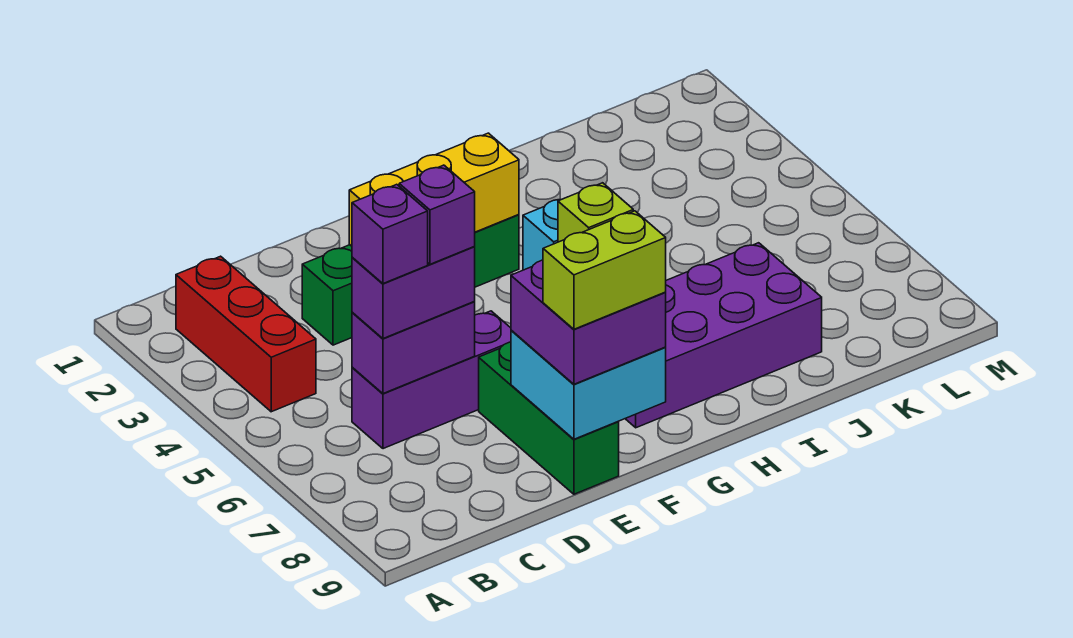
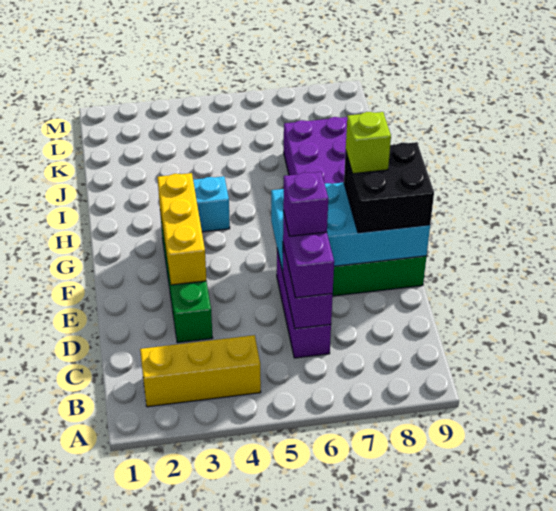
red 1x3 brick [176,256,316,412] -> yellow 1x3 brick [140,335,261,407]
purple 1x1 brick [352,184,428,284] -> none
cyan 2x2 brick [511,330,666,439] -> cyan 2x4 brick [271,182,430,272]
purple 2x2 brick [511,260,666,384] -> black 2x2 brick [344,142,434,233]
lime 1x2 brick [543,211,666,329] -> none

